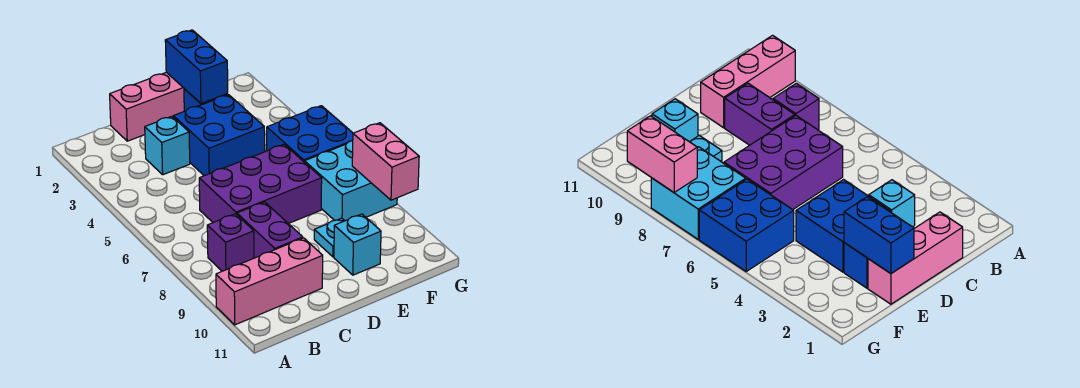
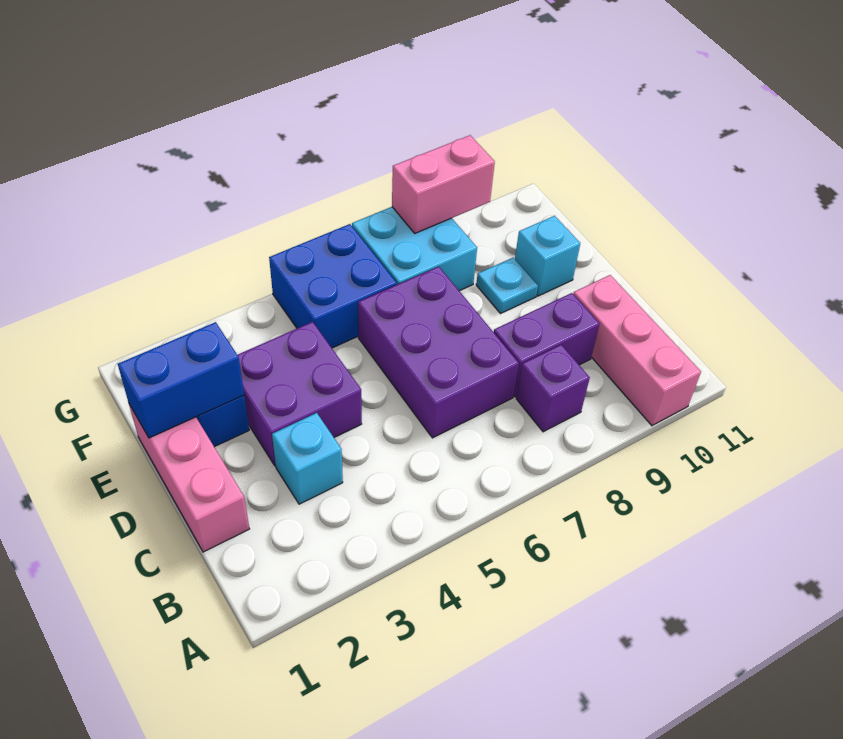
blue 2x2 brick [173,95,265,176] -> purple 2x2 brick [238,322,362,466]

